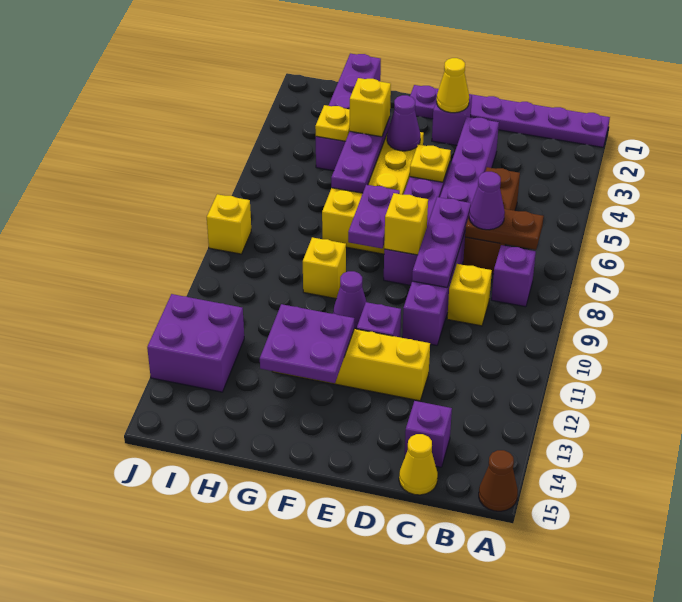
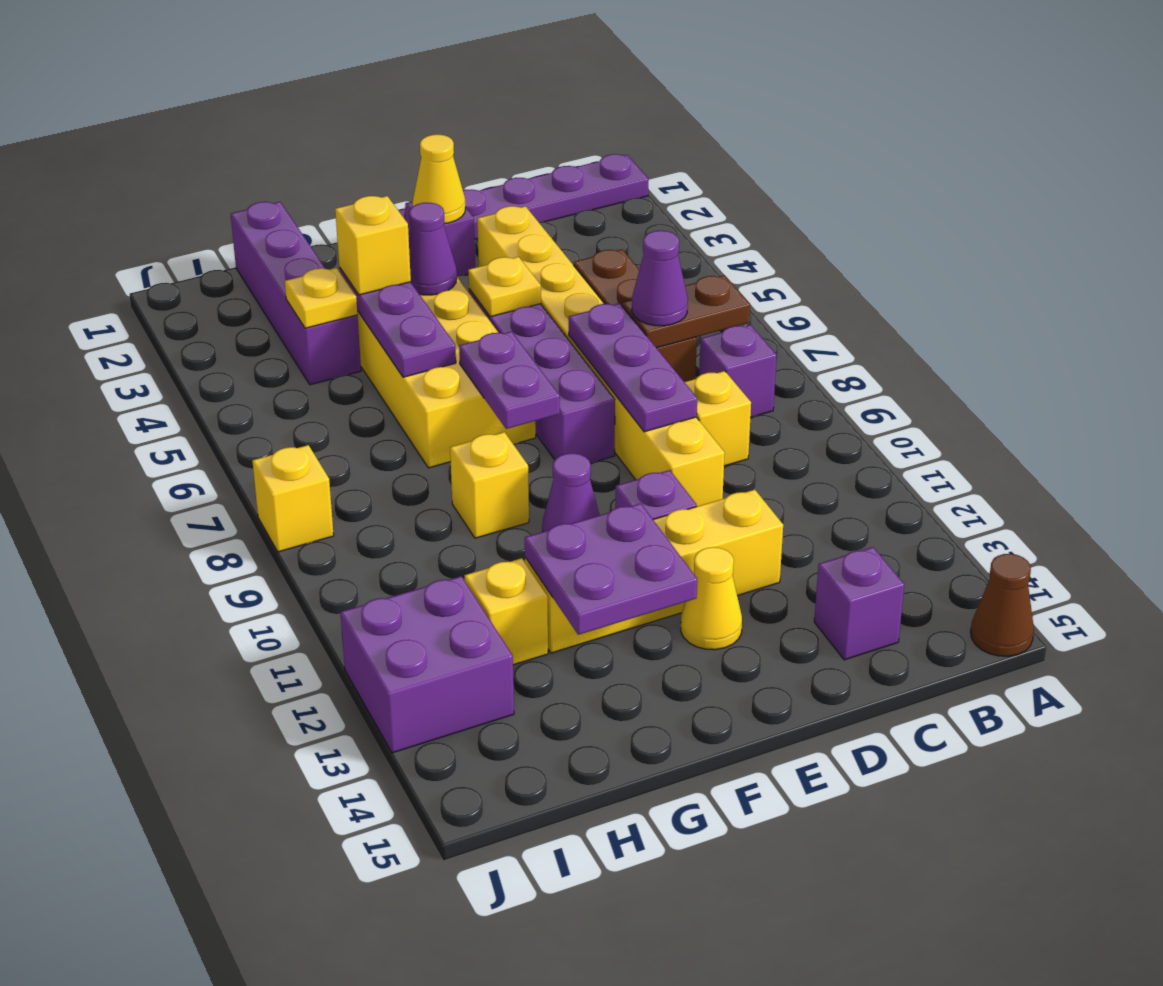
yellow 1x1 cone [399,434,438,495] -> yellow 1x1 cone moved to [681,547,742,650]
purple 1x8 brick [402,117,499,345] -> yellow 1x8 brick [477,206,725,506]
yellow 1x1 brick [384,193,428,255] -> yellow 1x1 brick moved to [464,558,548,665]

